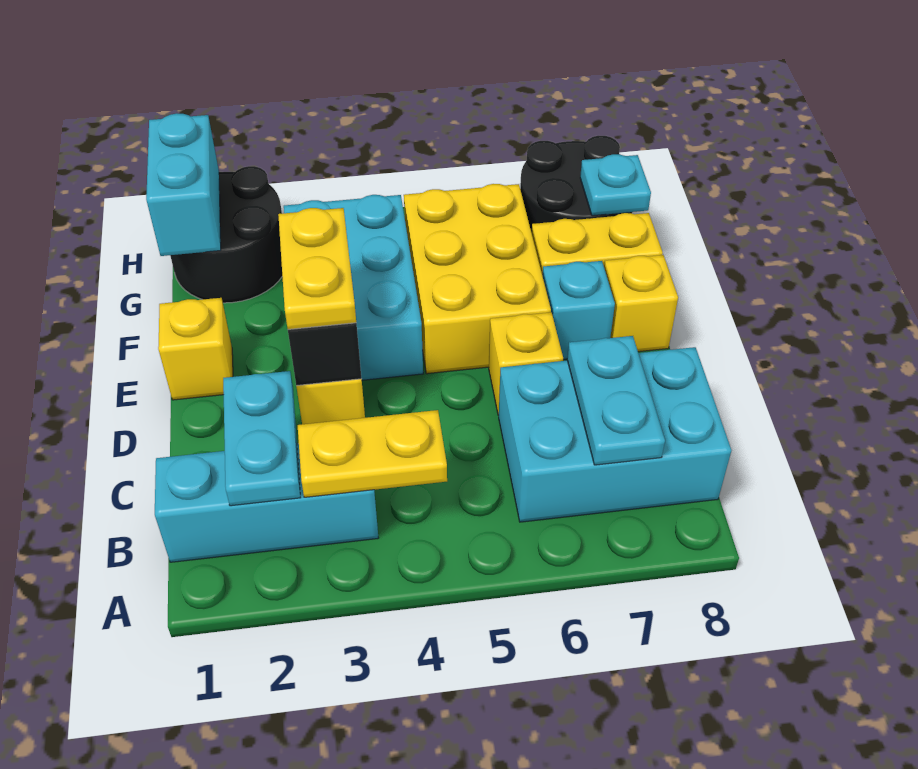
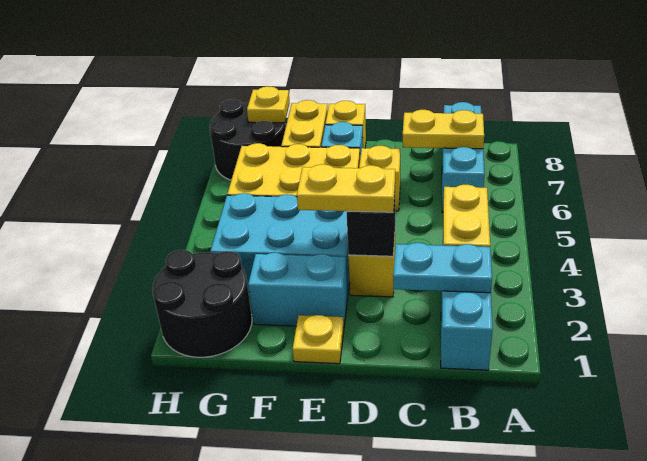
cyan 2x3 brick [499,347,731,522] -> cyan 1x3 brick [442,102,485,212]
cyan 1x2 plate [567,336,665,465] -> yellow 1x2 plate [403,110,484,149]
yellow 1x1 brick [158,298,233,400] -> yellow 1x1 plate [293,315,344,364]
cyan 1x2 brick [146,113,221,256] -> cyan 1x2 brick moved to [248,253,348,326]
cyan 1x1 plate [580,154,651,216] -> yellow 1x1 plate [247,86,290,123]

